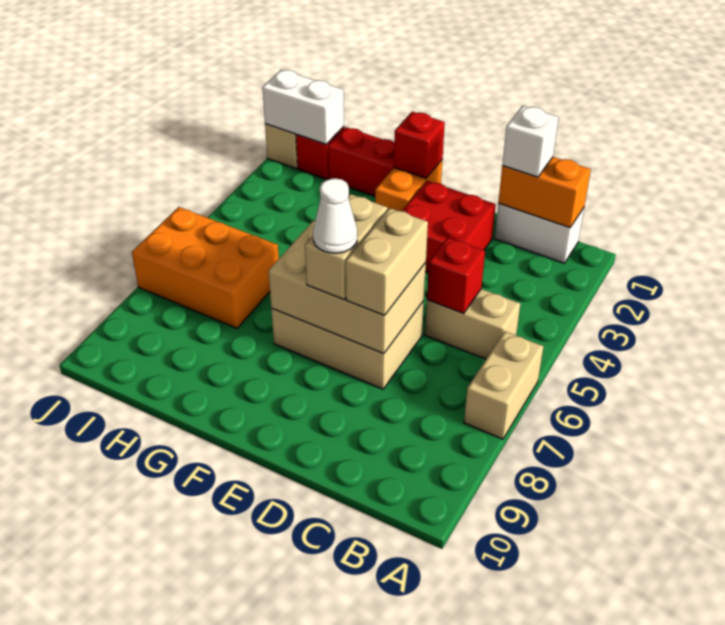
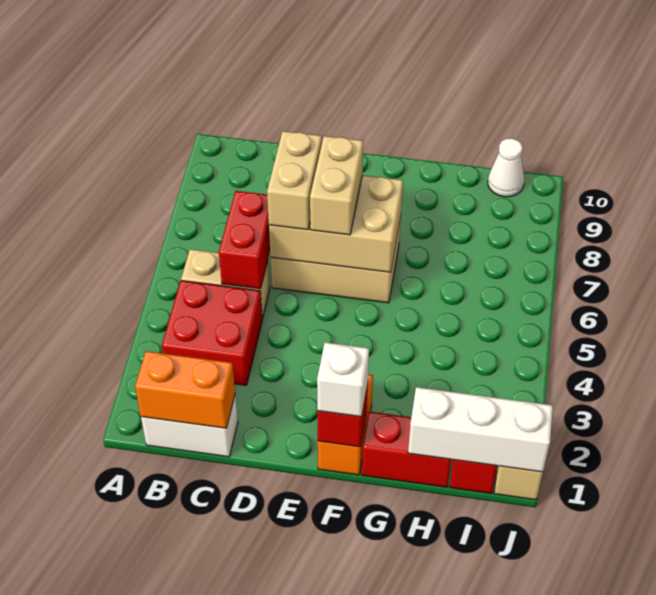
tan 1x2 brick [464,332,544,439] -> none
white 1x1 brick [502,106,559,177] -> white 1x1 brick moved to [317,342,369,417]
red 1x1 brick [427,237,485,314] -> red 1x2 brick [219,191,270,289]
red 2x2 brick [402,181,496,273] -> red 2x2 brick moved to [162,281,262,385]
white 1x1 cone [313,178,357,253] -> white 1x1 cone moved to [488,138,524,197]
orange 2x3 brick [132,207,279,328] -> none
white 1x2 brick [262,70,344,144] -> white 1x3 brick [408,387,553,472]

